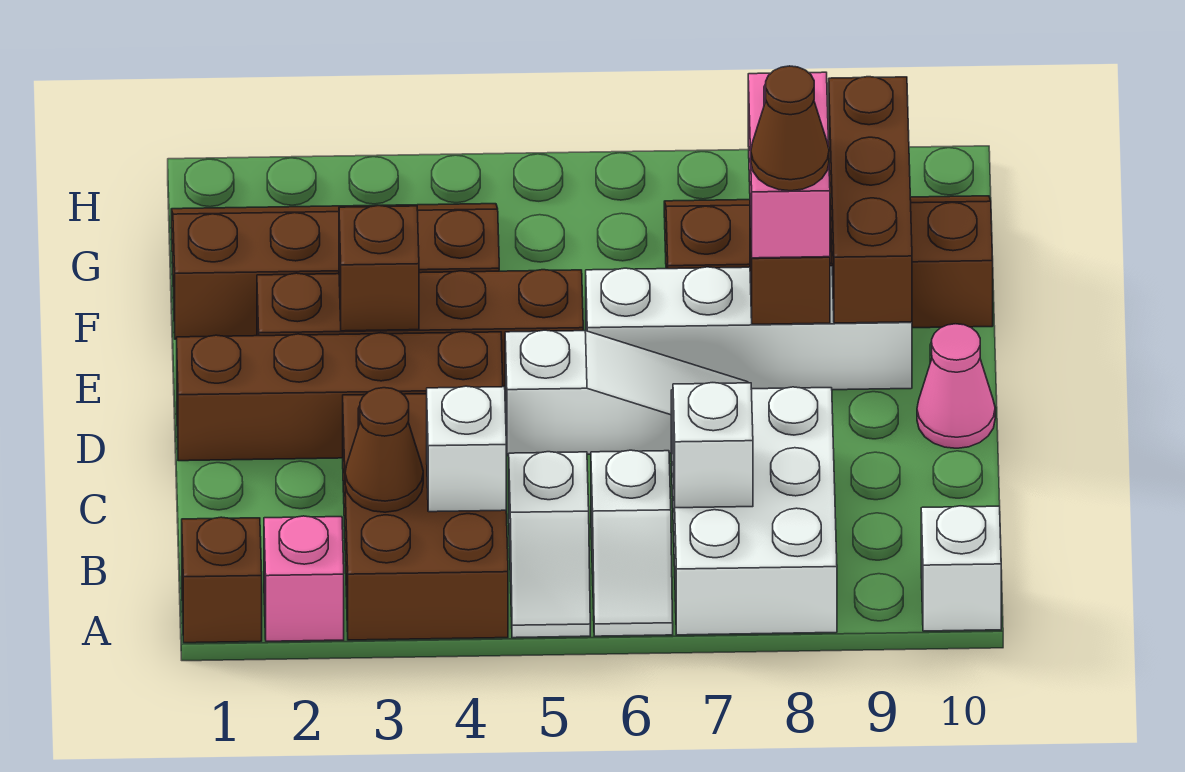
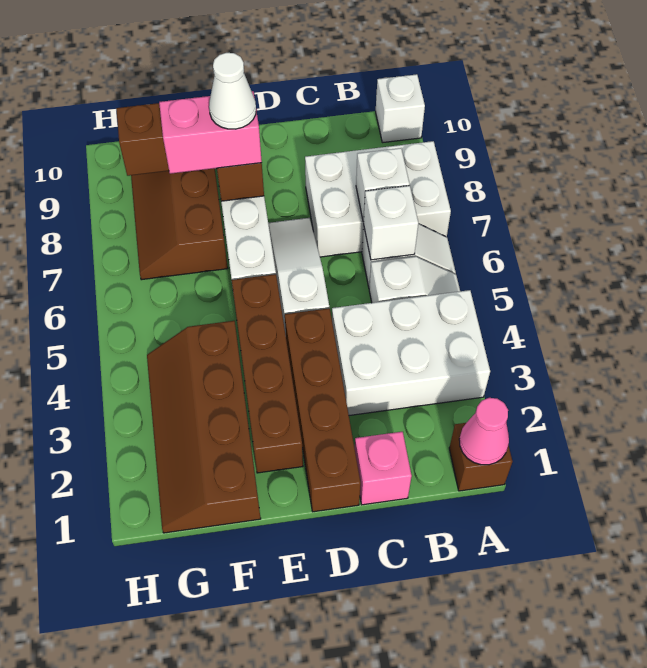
pink 1x1 brick [264,516,344,641] -> pink 1x1 brick moved to [355,432,412,505]
brown 2x3 brick [343,394,508,640] -> white 2x3 brick [332,290,490,415]
brown 1x1 cone [345,388,423,512] -> none
white 1x1 brick [427,386,506,512] -> white 1x1 brick moved to [363,186,418,260]
pink 1x1 cone [917,324,995,448] -> pink 1x1 cone moved to [459,398,509,465]
brown 1x1 brick [339,206,419,331] -> none
brown 1x1 cone [751,66,829,191] -> white 1x1 cone [209,53,256,129]

